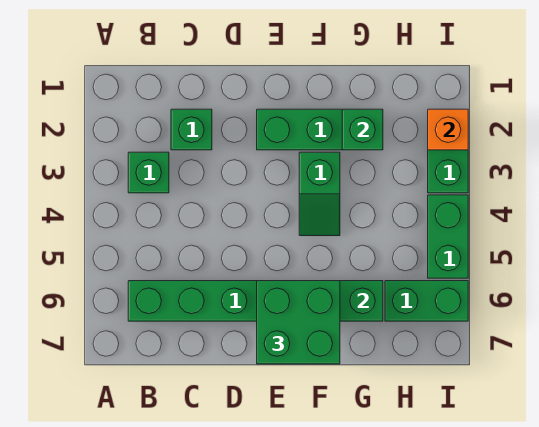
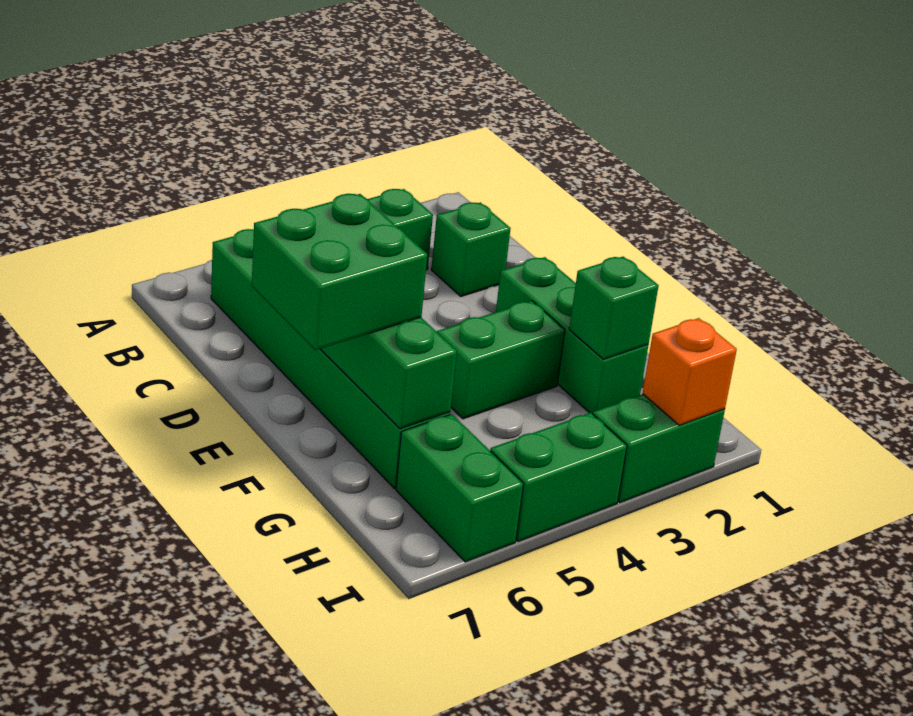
green 1x2 slope [299,152,340,236] -> green 1x2 brick [437,301,565,419]

